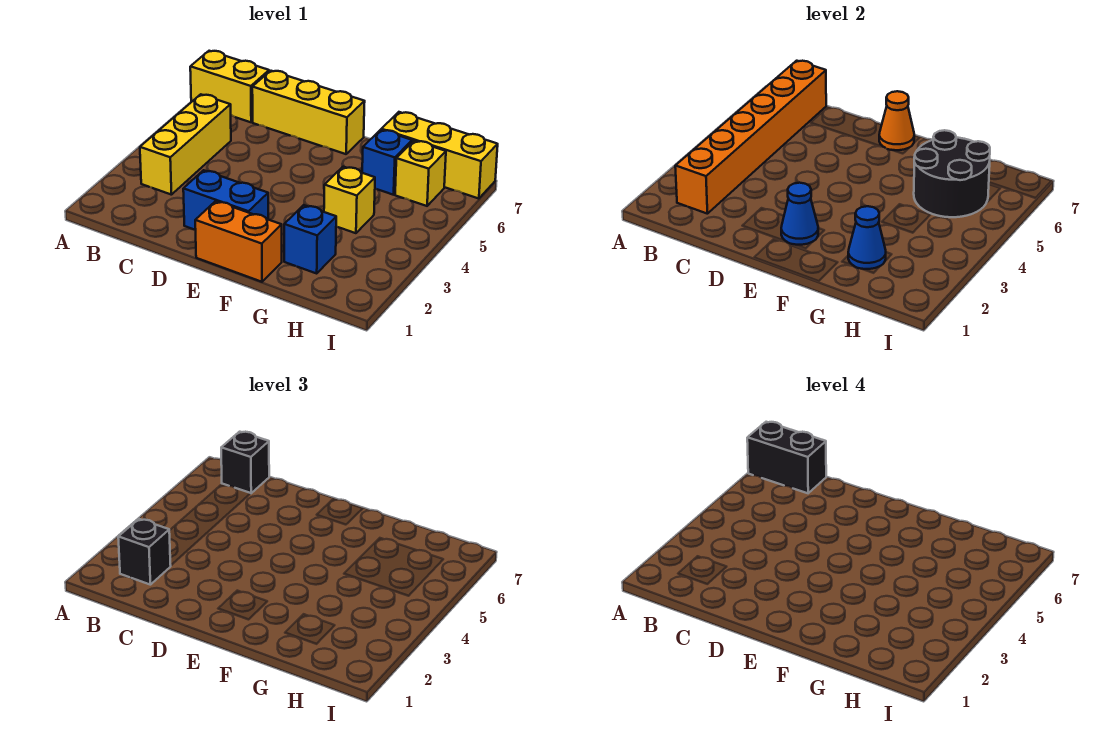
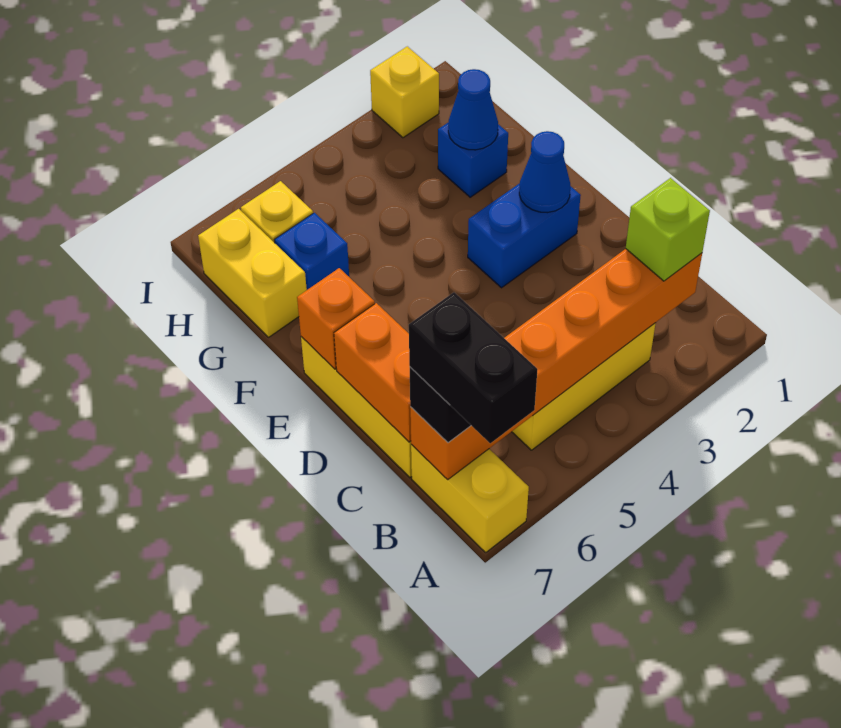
black 1x1 brick [118,519,171,585] -> lime 1x1 brick [626,178,710,281]
blue 1x2 brick [183,170,268,230] -> blue 1x2 brick turned to [468,183,581,288]
orange 1x2 brick [195,201,282,282] -> orange 1x2 brick moved to [334,303,411,442]
orange 1x1 cone [879,91,914,150] -> orange 1x1 brick [297,268,375,369]
yellow 1x1 brick [324,167,375,233] -> yellow 1x1 brick moved to [370,46,439,138]
black 2x2 round brick [914,130,990,217] -> none
yellow 1x3 brick [381,112,498,199] -> yellow 1x2 brick [198,209,307,337]

